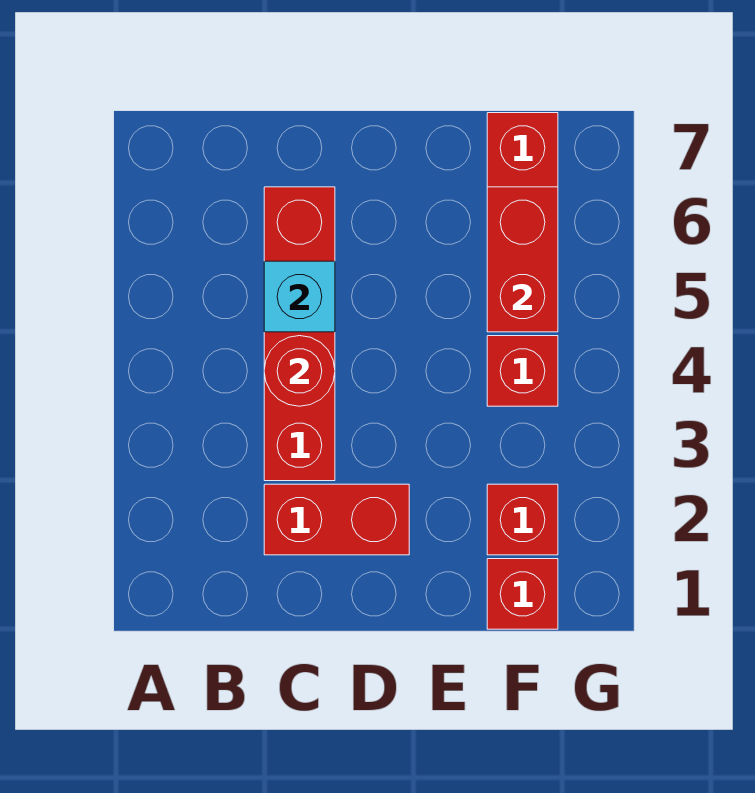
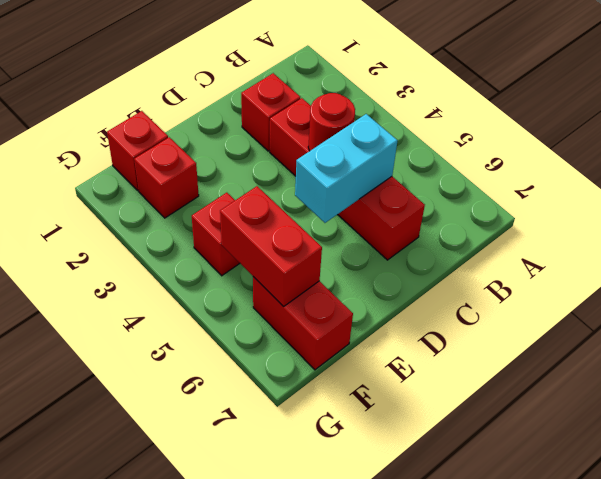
red 1x2 brick [264,484,409,555] -> red 1x1 brick [241,73,300,151]
cyan 1x1 brick [264,261,335,332] -> cyan 1x2 brick [295,114,398,223]

